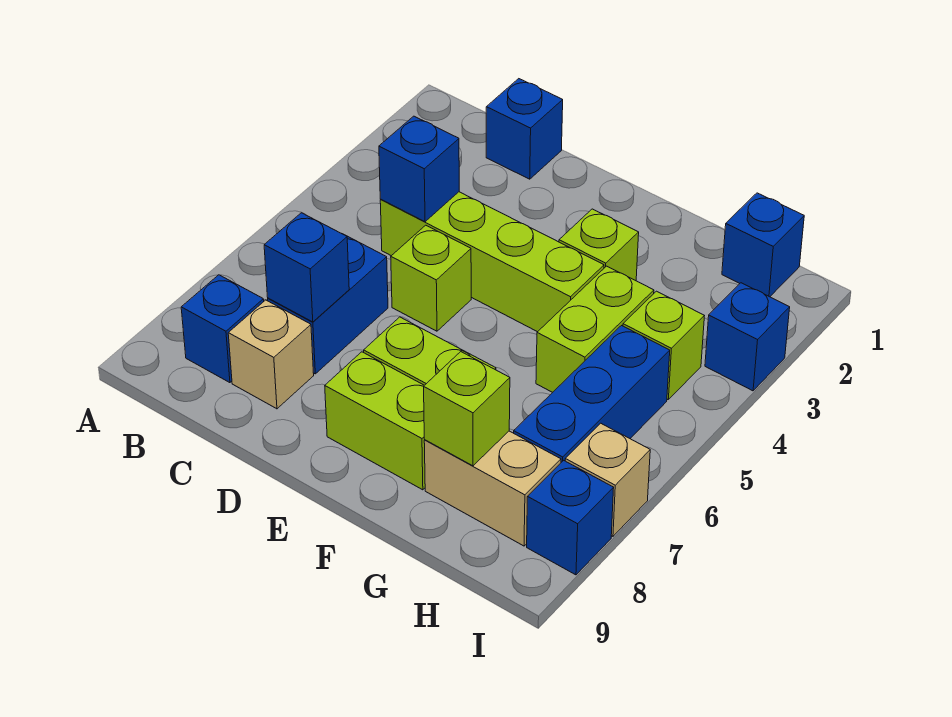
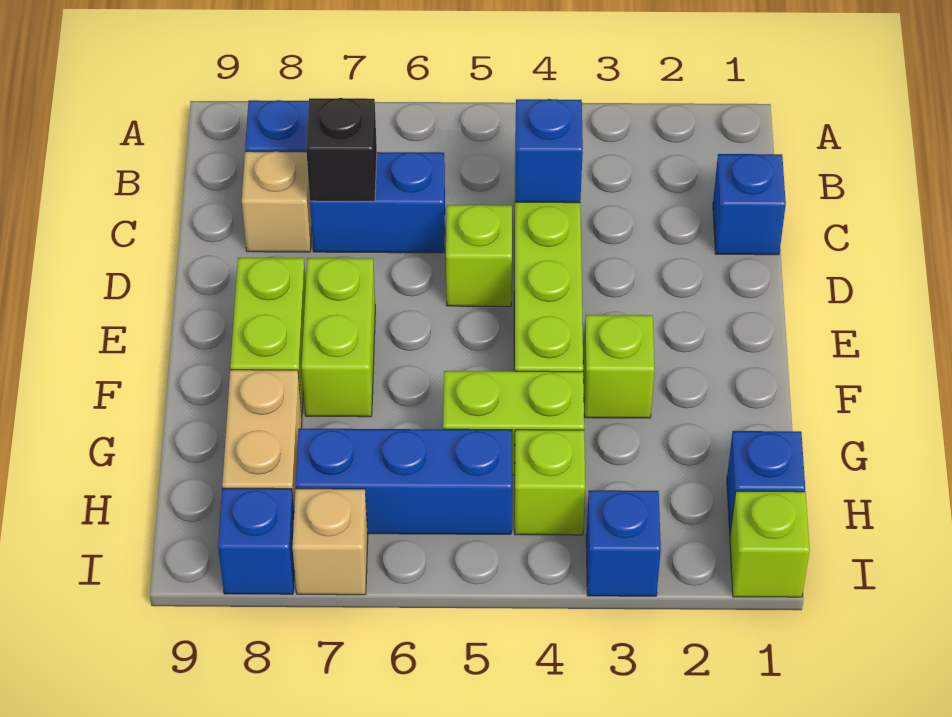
blue 1x1 brick [264,213,349,322] -> black 1x1 brick [306,98,377,201]
lime 1x1 brick [424,352,510,466] -> lime 1x1 brick moved to [730,491,810,597]

